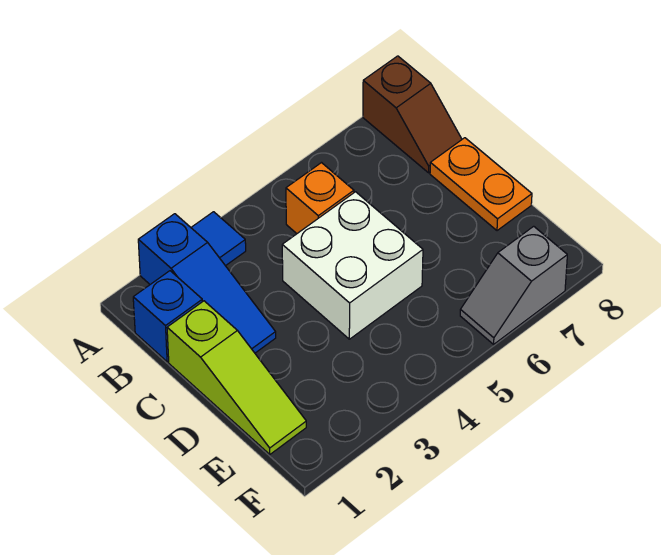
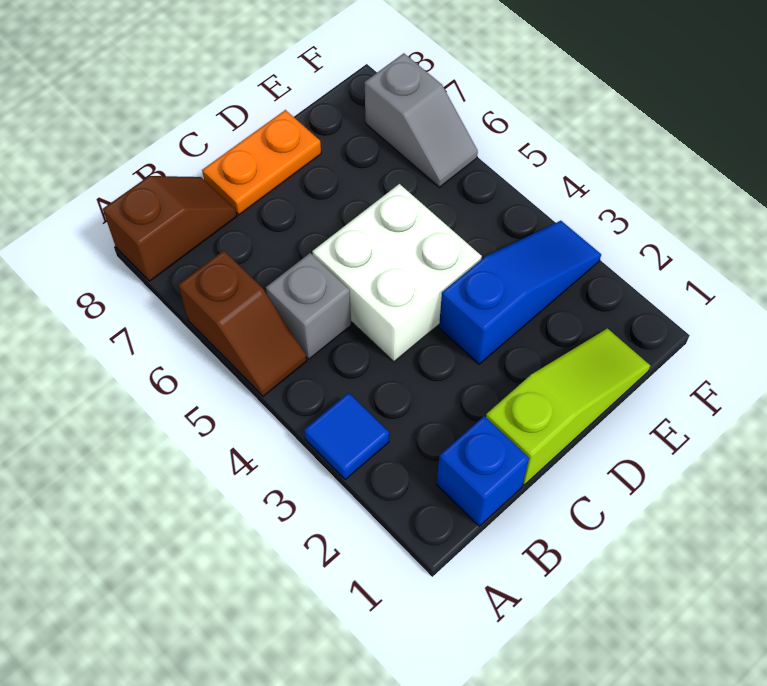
blue 1x3 slope [138,214,276,353] -> blue 1x3 slope moved to [439,221,601,364]
none -> brown 1x2 slope [178,250,307,396]
orange 1x1 brick [286,163,354,234] -> grey 1x1 brick [266,253,351,359]

